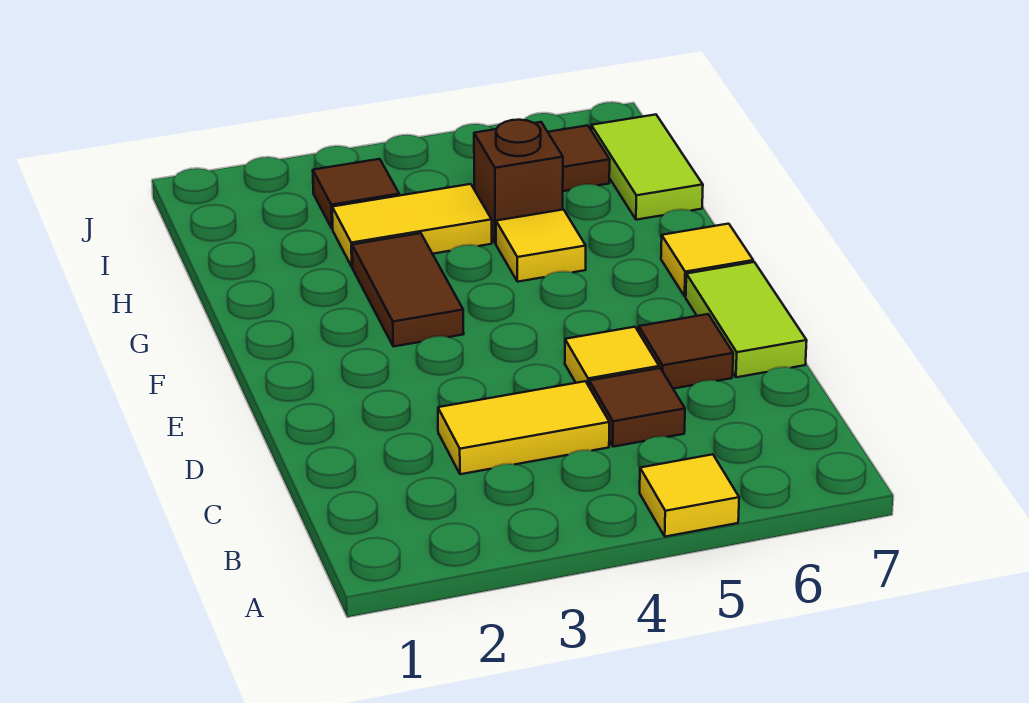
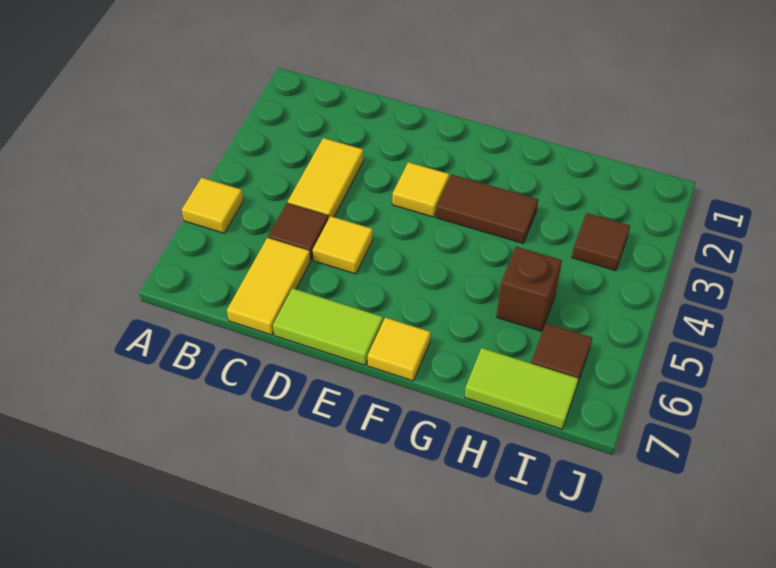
brown 1x1 tile [639,314,733,389] -> none
yellow 1x1 tile [496,210,586,282] -> yellow 1x1 tile moved to [392,162,449,217]
yellow 1x2 tile [332,184,492,267] -> yellow 1x2 tile moved to [227,238,310,335]

